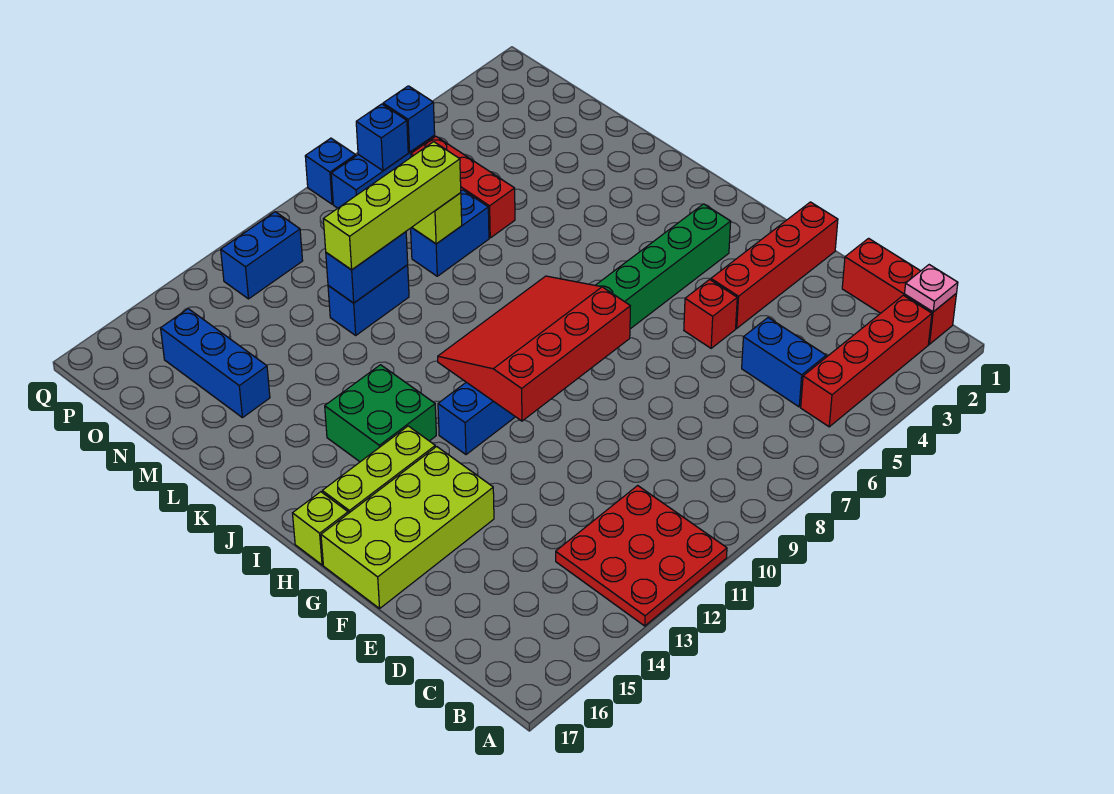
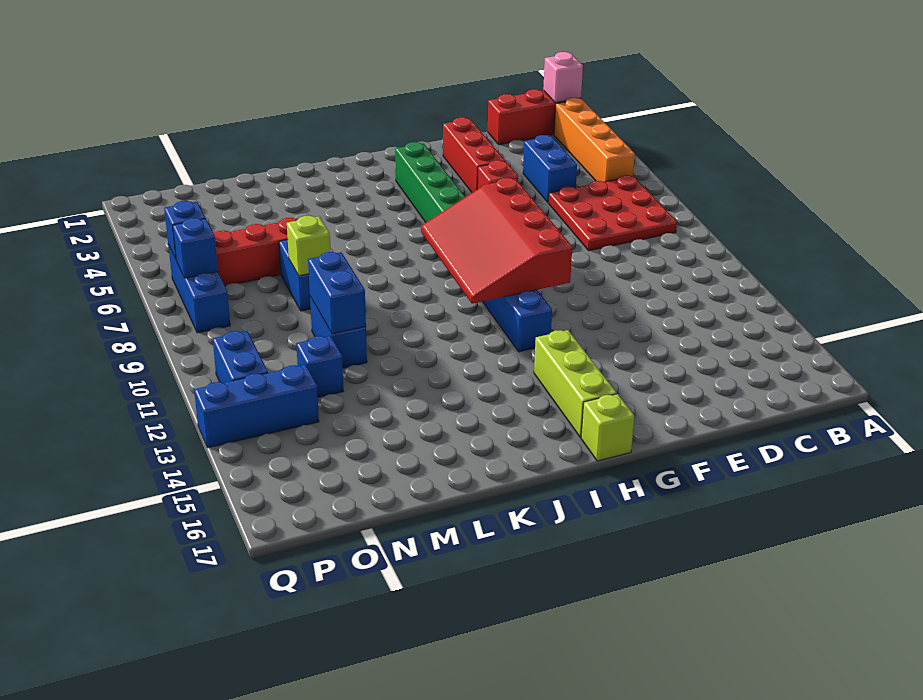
red 3x3 plate [556,486,727,626] -> red 3x3 plate moved to [548,175,677,251]
pink 1x1 plate [905,265,958,312] -> pink 1x1 brick [543,52,583,103]
red 1x4 brick [801,295,932,427] -> orange 1x4 brick [554,98,635,182]
blue 1x2 brick [742,318,826,407] -> blue 1x2 brick turned to [523,135,577,202]
red 1x4 brick [711,202,838,328] -> red 1x3 brick [443,118,505,192]
lime 2x4 brick [321,447,494,608] -> none
green 2x2 brick [325,365,436,462] -> none
lime 1x4 brick [323,142,461,270] -> none
blue 1x3 brick [161,309,270,418] -> blue 1x3 brick moved to [194,365,319,448]
blue 1x1 brick [305,138,356,204] -> blue 1x1 brick moved to [296,336,343,397]

